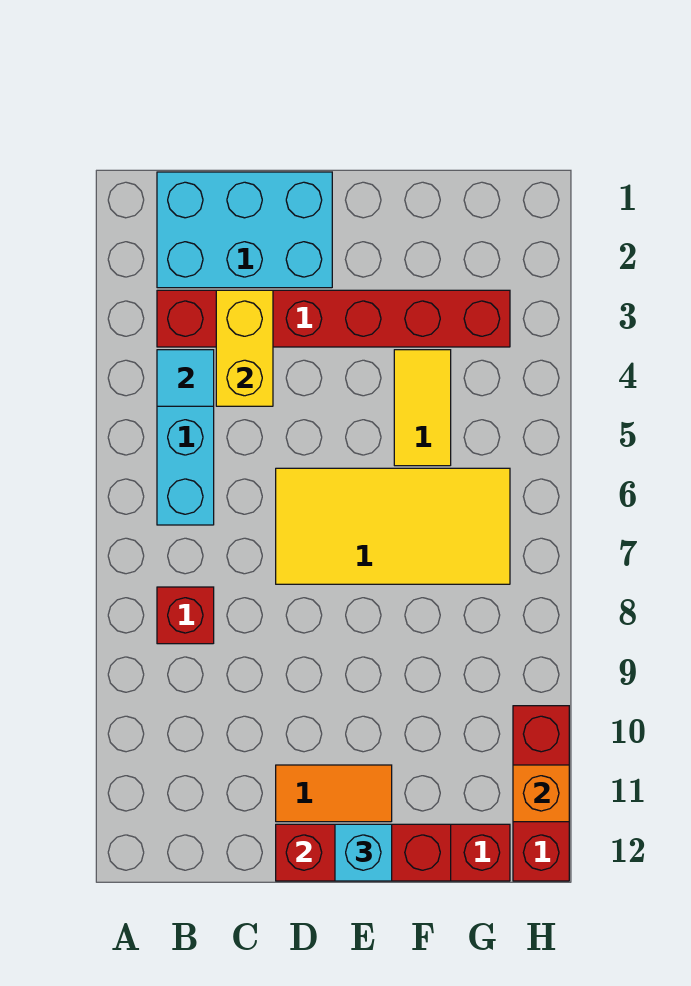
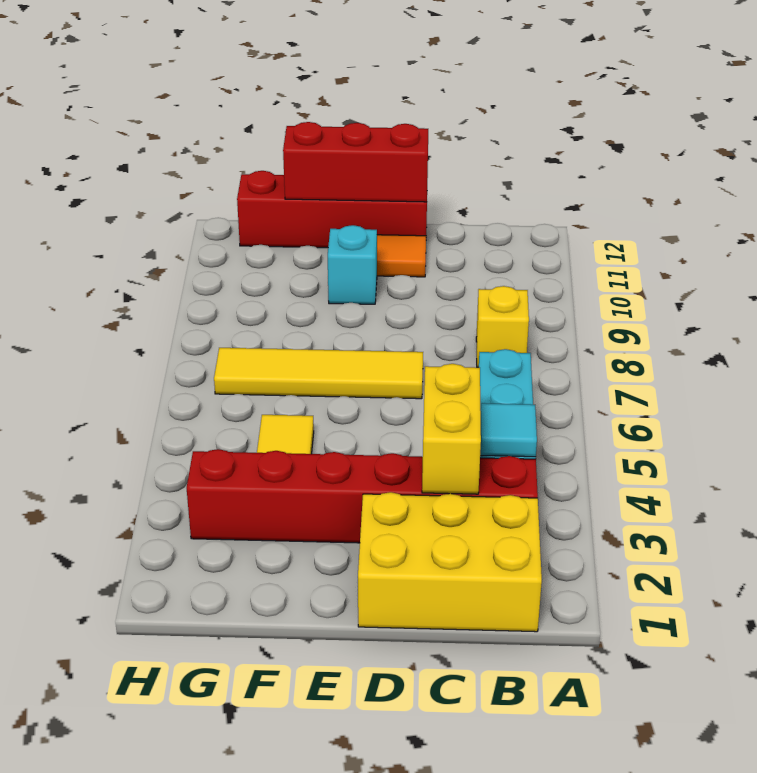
cyan 2x3 brick [157,172,332,288] -> yellow 2x3 brick [358,492,542,632]
red 1x1 brick [157,587,214,644] -> yellow 1x1 brick [476,286,529,367]
yellow 2x4 tile [276,468,510,584] -> yellow 1x4 tile [214,348,423,399]
cyan 1x1 brick [335,824,392,881] -> cyan 1x1 brick moved to [328,225,377,304]
red 1x3 brick [513,706,569,881] -> none
orange 1x1 brick [513,765,569,822] -> none

